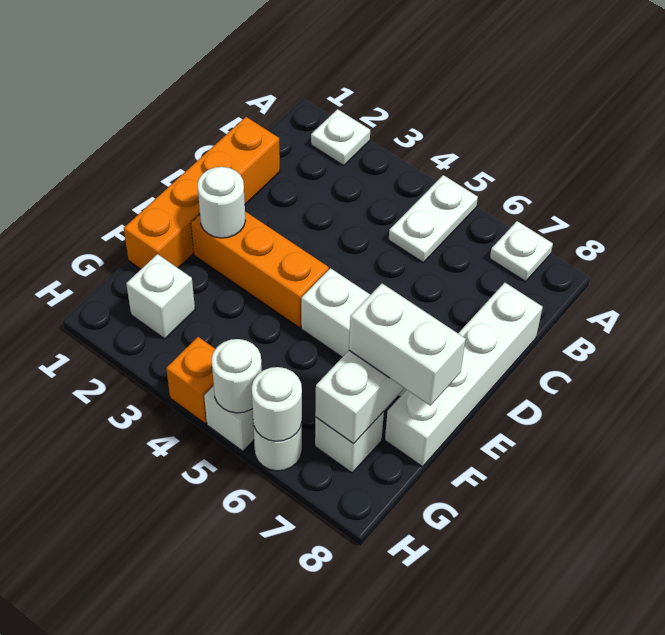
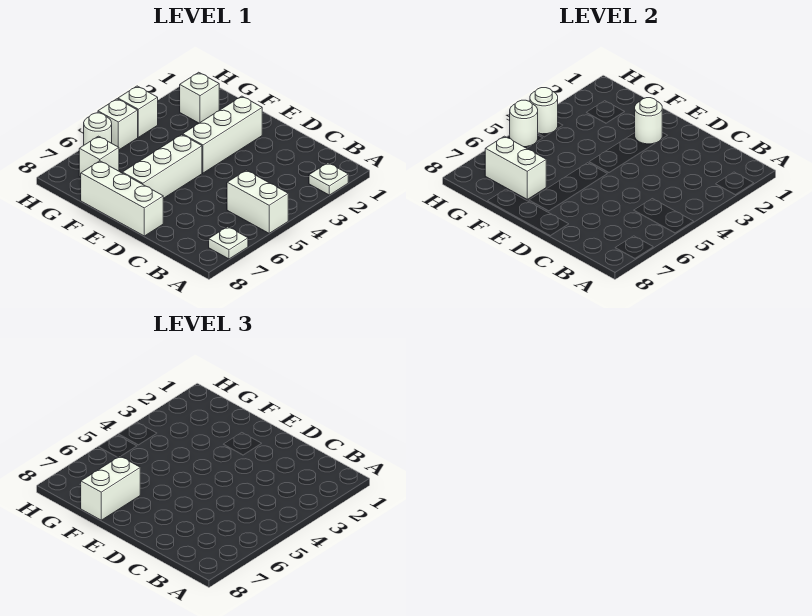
white 1x2 plate [389,175,478,262] -> white 1x2 brick [227,170,288,233]
orange 1x4 brick [124,117,280,269] -> none
white 1x4 brick [385,283,543,467] -> white 1x3 brick [81,161,163,236]
orange 1x3 brick [191,211,329,328] -> white 1x3 brick [183,96,262,173]
orange 1x1 brick [166,337,215,424] -> white 1x1 brick [118,86,158,137]
white 1x1 round brick [252,367,302,441] -> white 1x1 round brick moved to [530,88,558,134]

